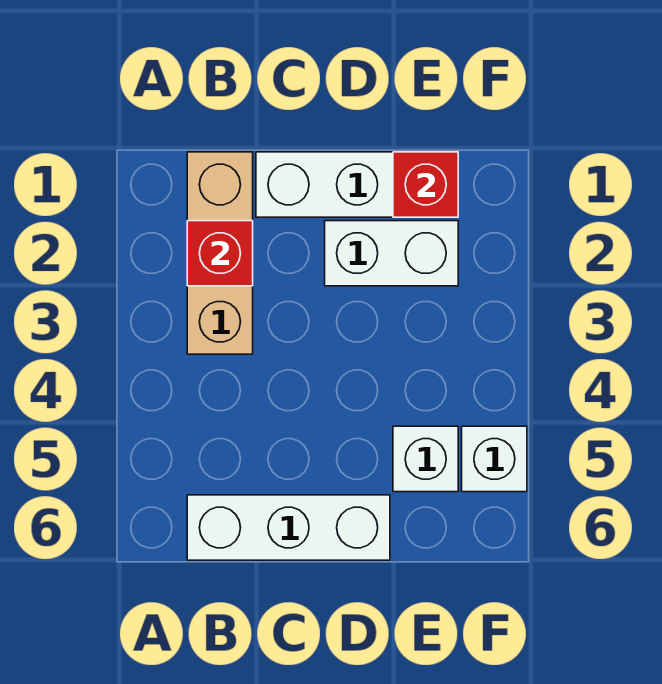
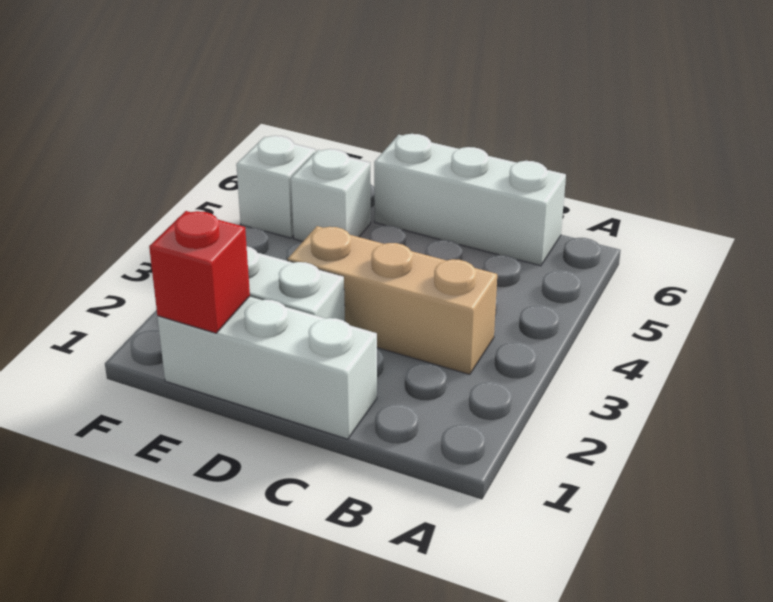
tan 1x3 brick [187,152,253,354] -> tan 1x3 brick turned to [288,226,497,374]
red 1x1 brick [187,221,253,286] -> none

